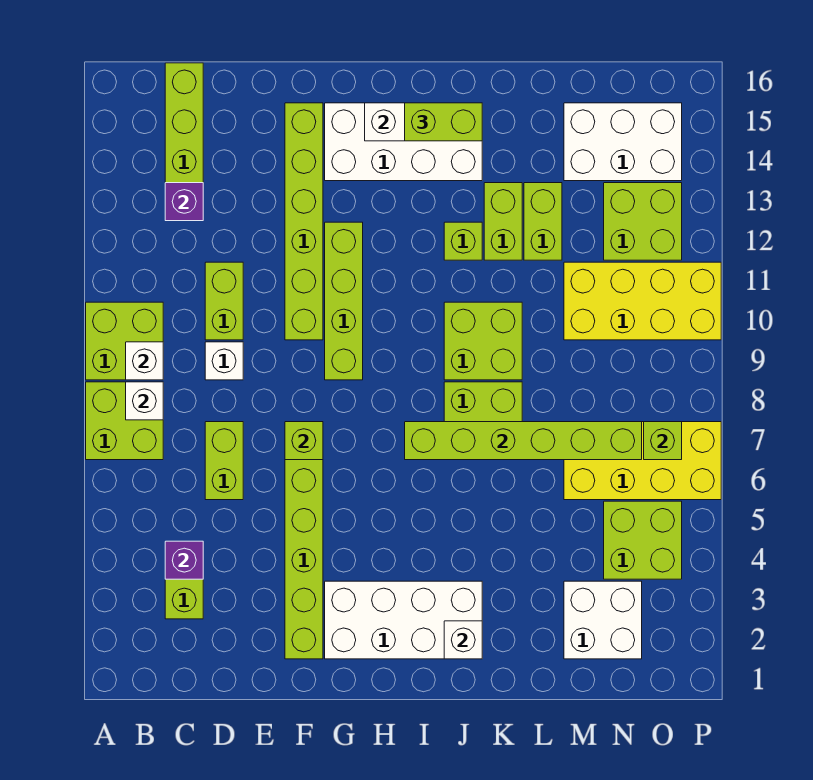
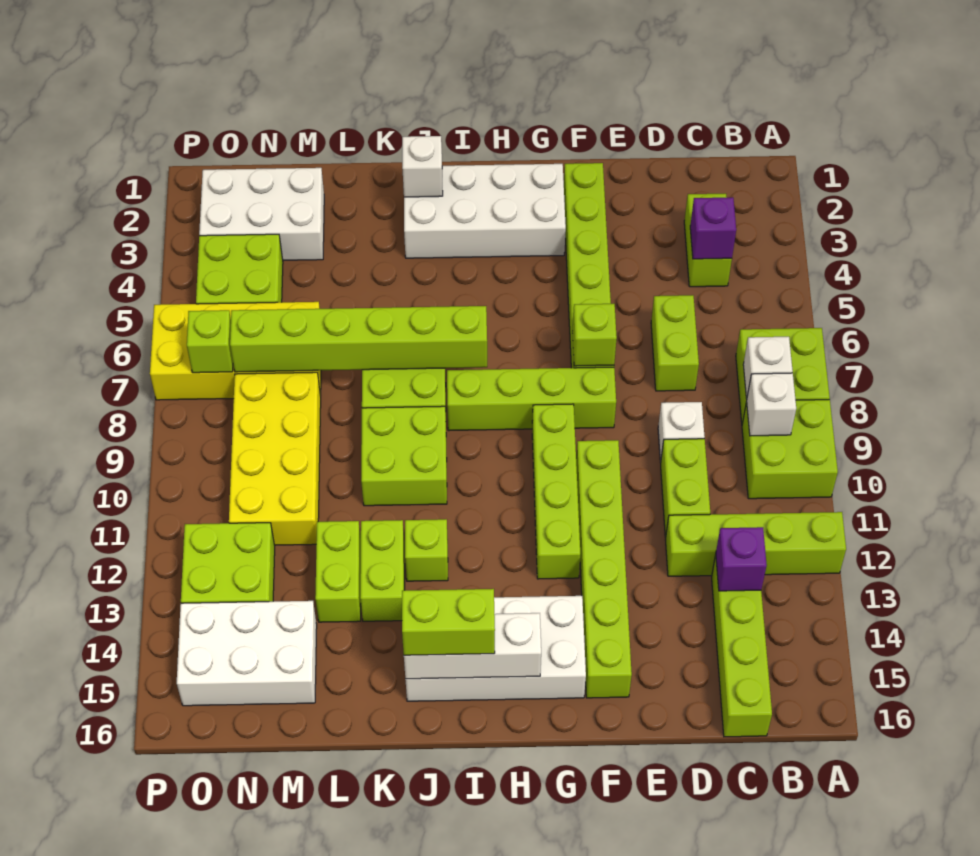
none -> lime 1x4 brick [666,512,846,576]
none -> lime 1x4 brick [447,367,616,431]
white 2x2 brick [564,581,642,659] -> white 2x3 brick [199,168,324,260]
yellow 2x4 brick [564,262,721,340] -> yellow 2x4 brick turned to [229,372,321,545]

